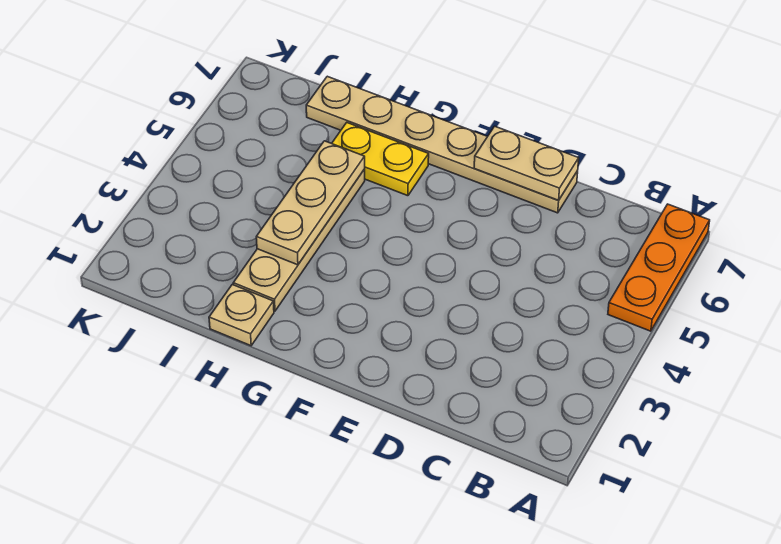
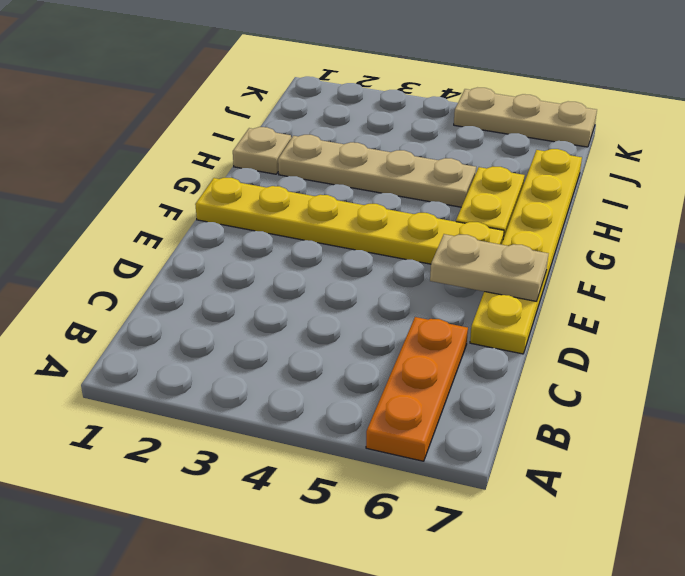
orange 1x3 plate [608,204,710,331] -> orange 1x3 plate turned to [366,317,468,461]
tan 1x6 plate [306,76,578,213] -> yellow 1x6 plate [470,149,582,354]
tan 1x2 plate [474,126,579,200] -> tan 1x2 plate turned to [430,234,548,302]
none -> yellow 1x6 plate [195,178,504,264]
tan 1x3 plate [256,141,365,265] -> tan 1x3 plate moved to [454,88,597,147]

